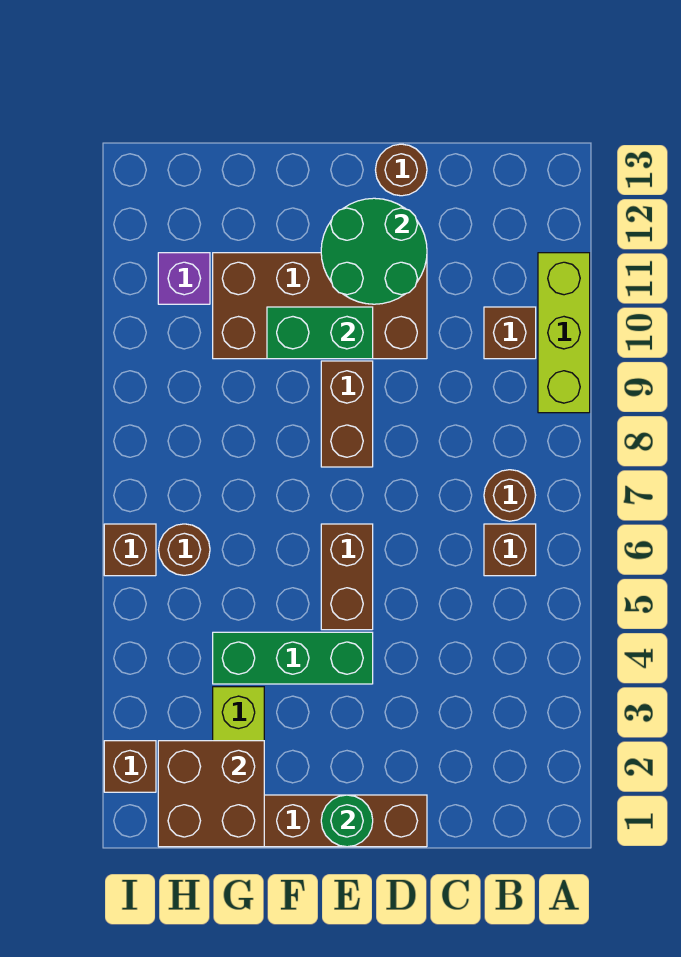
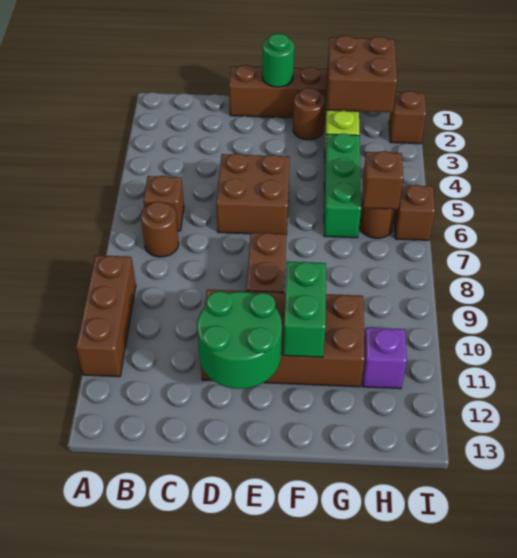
lime 1x3 brick [538,253,590,413] -> brown 1x3 brick [76,255,136,377]
brown 1x1 brick [484,307,536,359] -> brown 1x1 brick moved to [362,151,403,209]
brown 1x1 round brick [376,144,427,196] -> brown 1x1 round brick moved to [293,88,325,140]
green 1x3 brick [213,632,373,684] -> green 1x3 brick turned to [324,133,361,238]
brown 1x2 brick [321,524,373,630] -> brown 2x2 brick [216,153,290,235]
green 1x2 brick [267,307,373,359] -> green 1x2 brick turned to [283,261,326,357]

